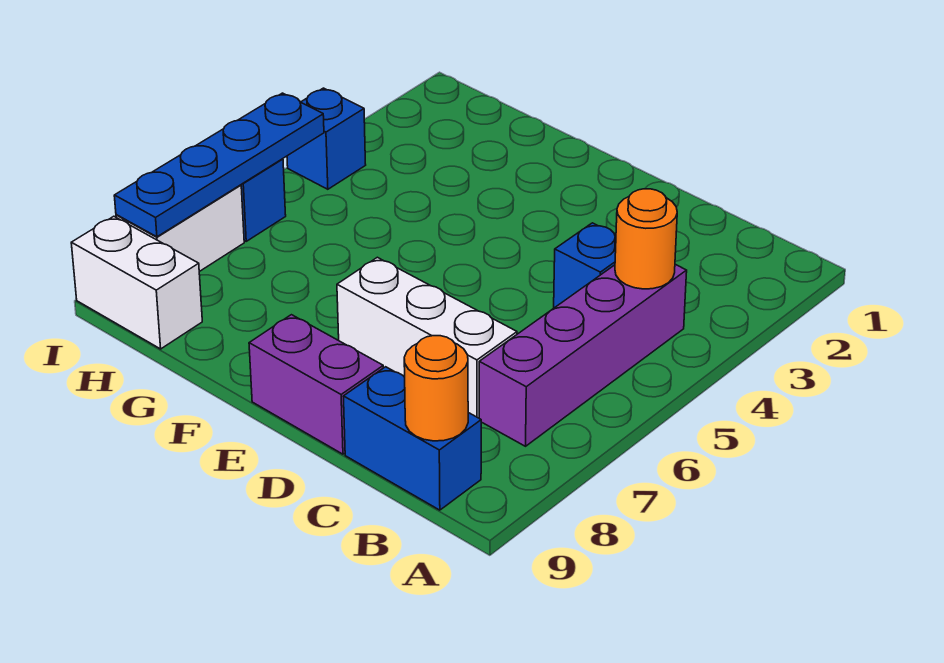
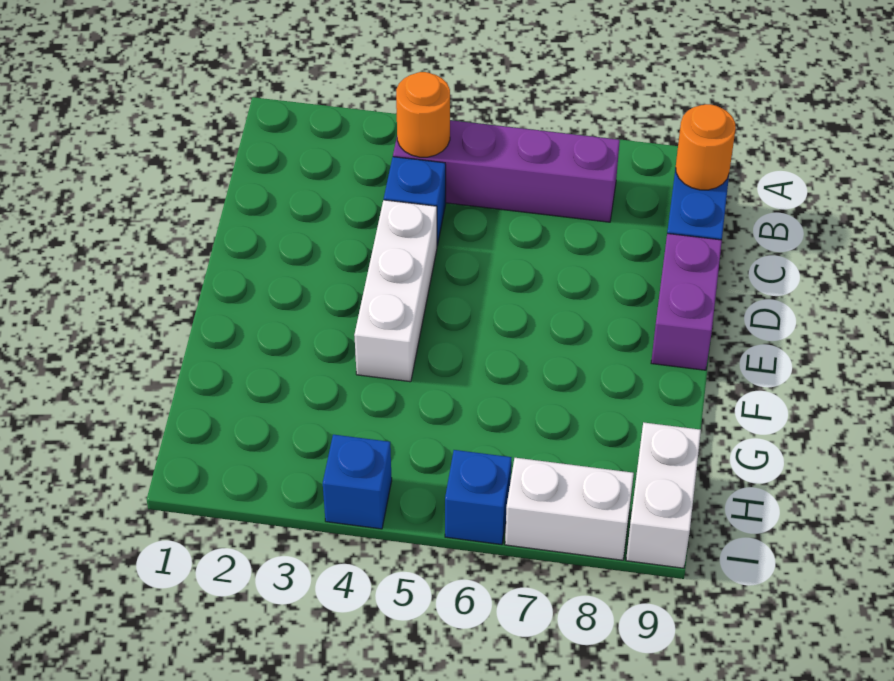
white 1x3 brick [337,257,517,418] -> white 1x3 brick moved to [354,200,437,382]
blue 1x4 plate [114,93,324,237] -> none

